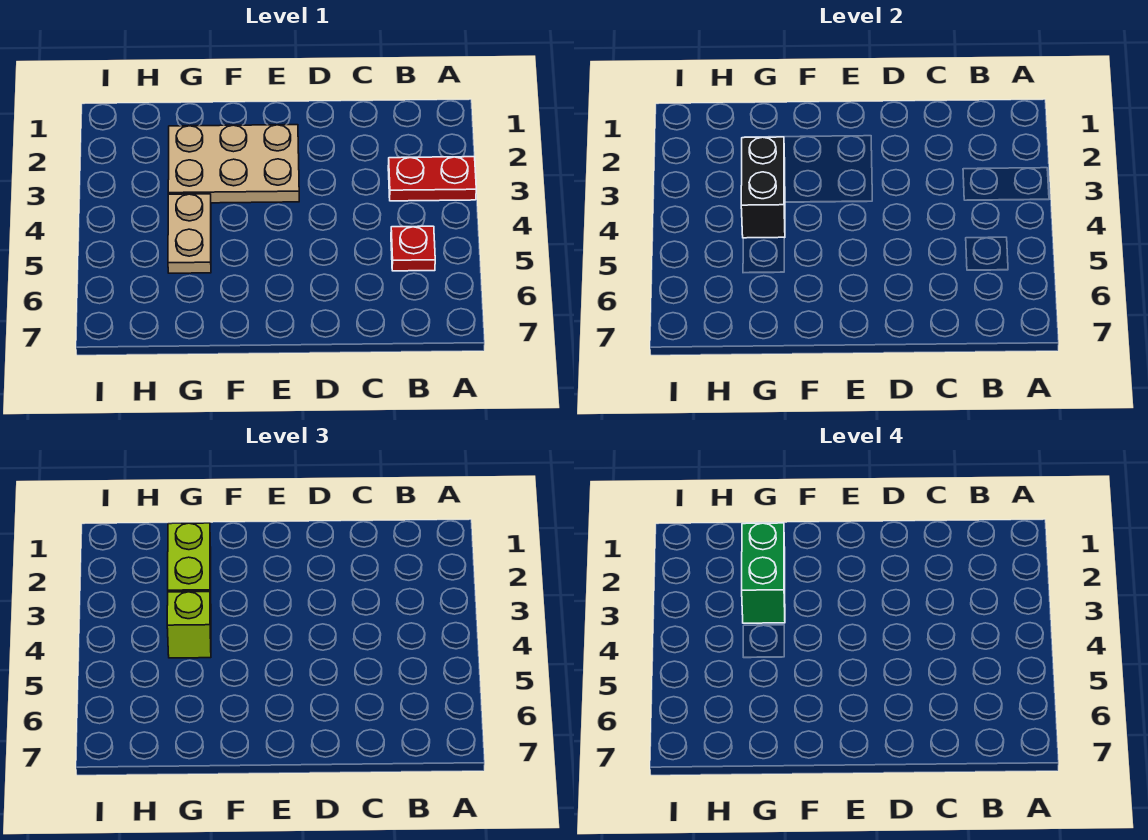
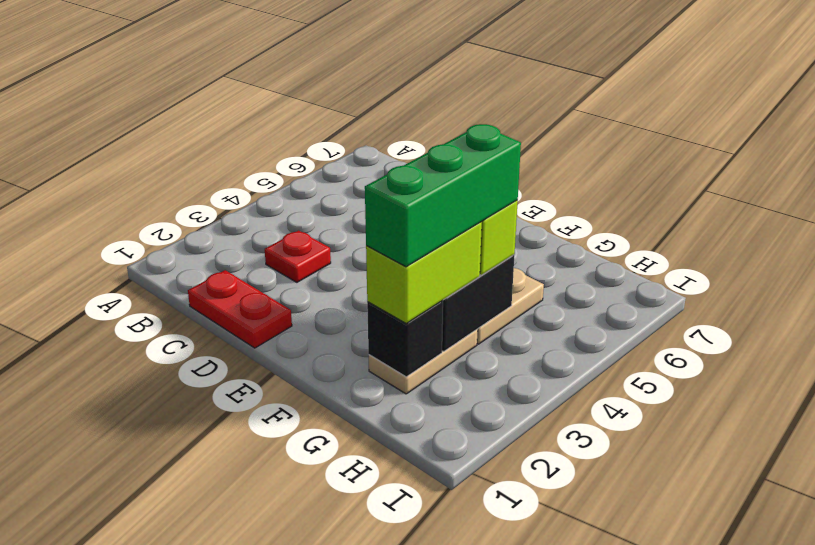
red 1x2 plate [388,157,476,201] -> red 1x2 plate moved to [188,270,292,348]
red 1x1 plate [391,226,435,271] -> red 1x1 plate moved to [265,230,331,282]
tan 2x3 plate [168,125,299,203] -> tan 1x2 plate [369,330,478,394]
none -> black 1x1 brick [367,301,443,377]
green 1x2 brick [742,523,785,623] -> green 1x3 brick [365,124,521,267]

